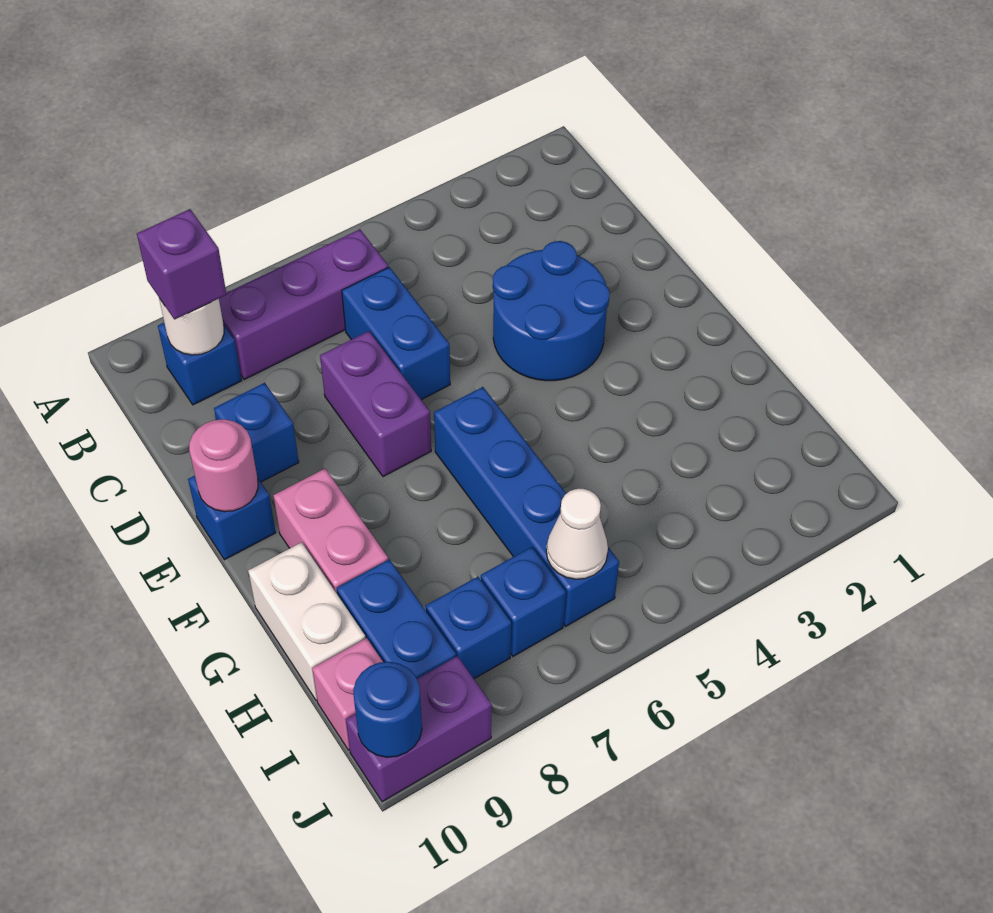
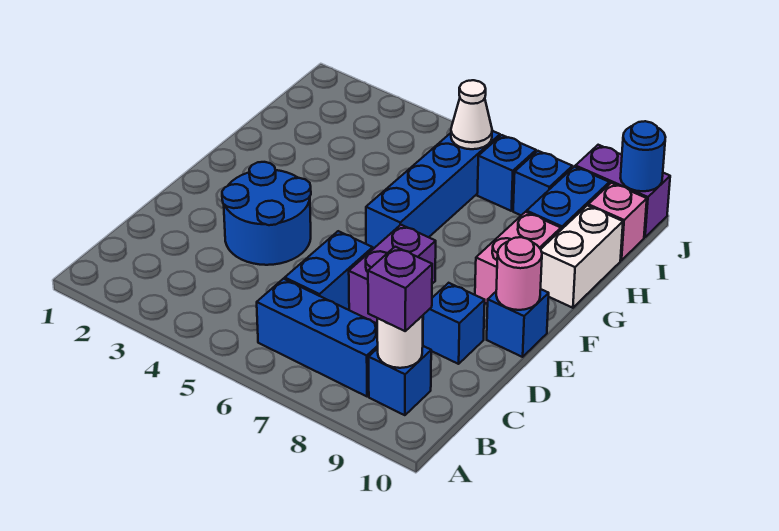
purple 1x3 brick [219,229,388,380] -> blue 1x3 brick [257,279,378,396]

